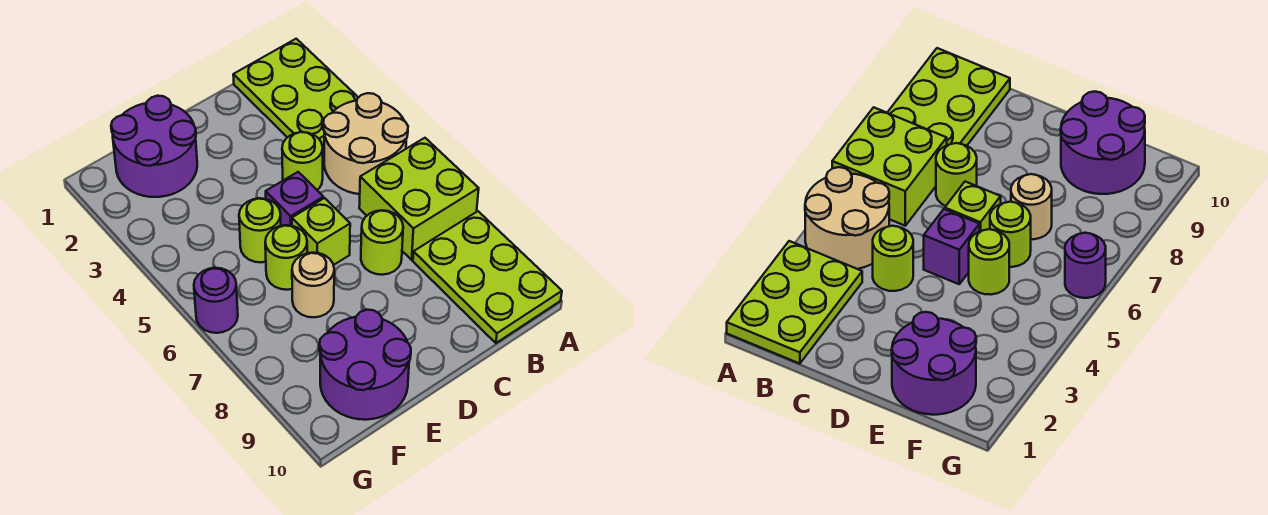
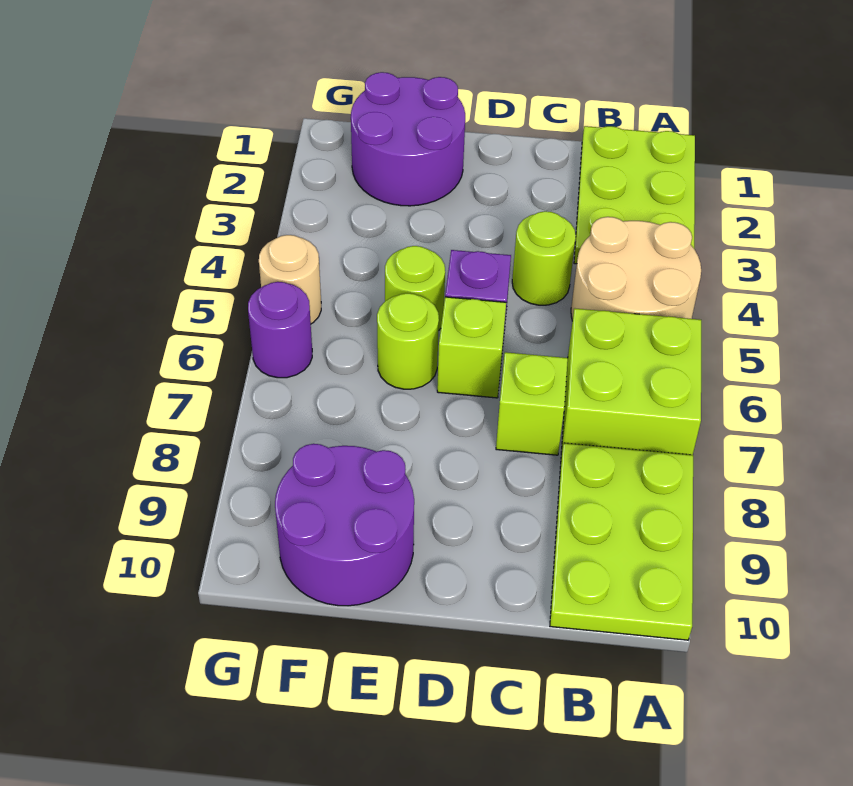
lime 1x1 round brick [361,210,403,275] -> lime 1x1 brick [496,352,568,455]
tan 1x1 round brick [292,253,334,317] -> tan 1x1 round brick moved to [259,235,321,324]

